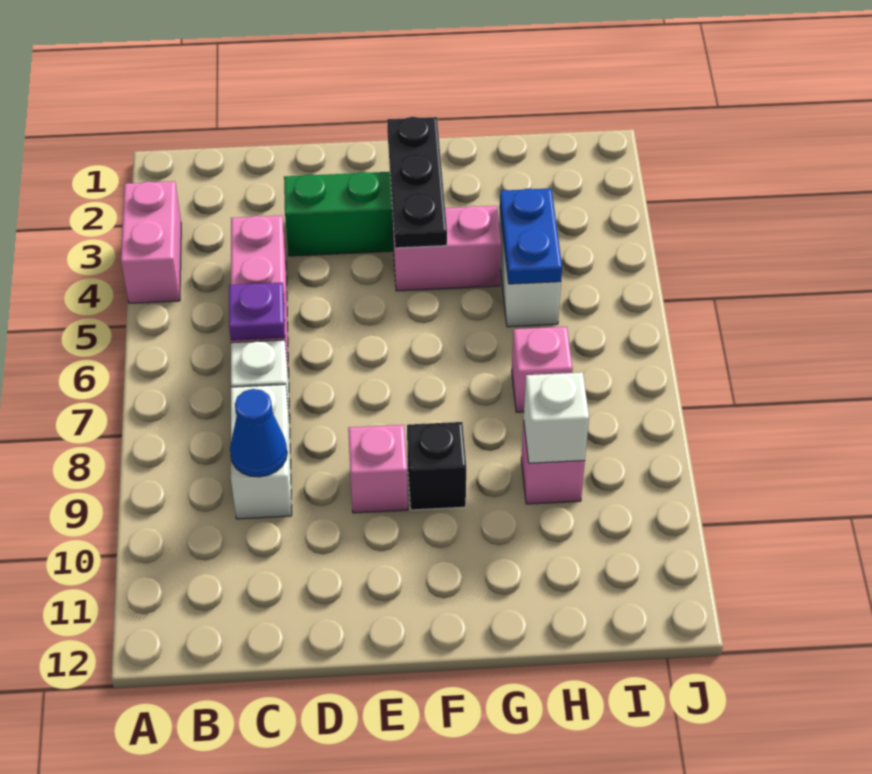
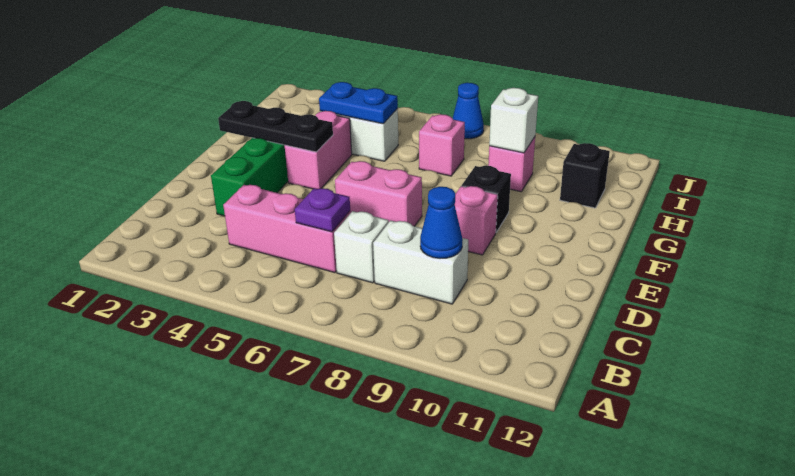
pink 1x2 brick [121,181,181,303] -> pink 1x2 brick moved to [335,161,422,226]
none -> black 1x1 brick [560,143,610,208]
none -> blue 1x1 cone [453,83,484,139]

